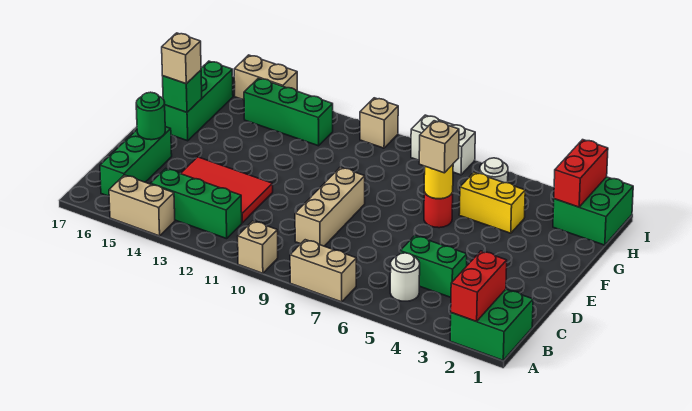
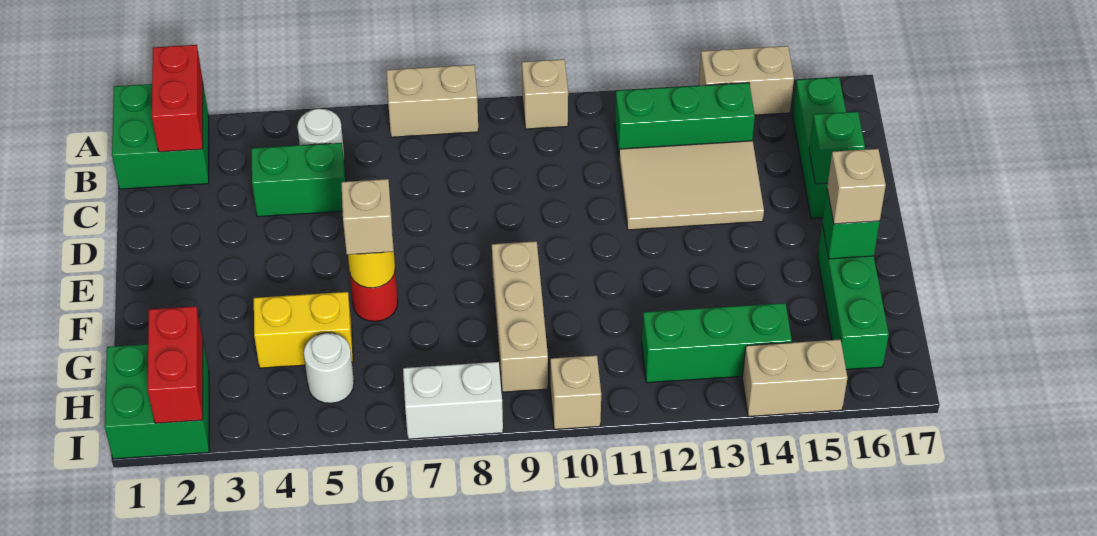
tan 1x3 brick [295,167,365,246] -> tan 1x3 brick moved to [492,241,548,392]
red 2x3 tile [181,157,273,223] -> tan 2x3 tile [619,141,764,230]
green 1x1 round brick [136,92,165,140] -> green 1x1 brick [809,112,865,184]

